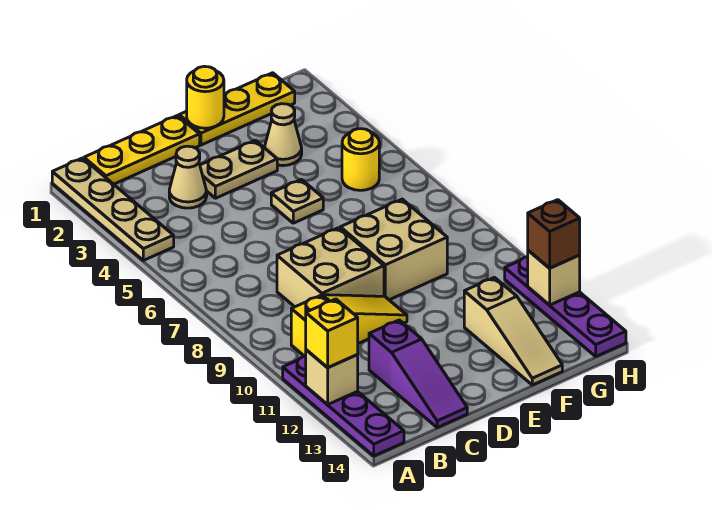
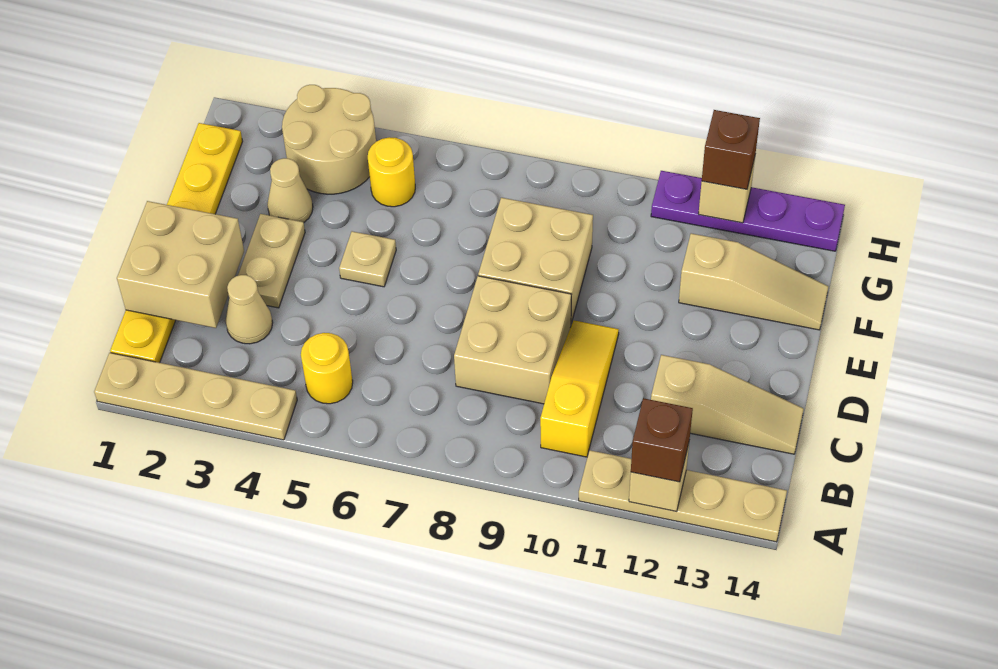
purple 1x4 plate [283,356,404,456] -> tan 1x4 plate [579,450,787,542]
yellow 1x1 brick [306,299,358,368] -> brown 1x1 brick [631,398,693,482]
none -> tan 2x2 brick [117,201,244,328]
purple 1x3 slope [369,320,467,428] -> tan 1x3 slope [651,355,804,454]
yellow 1x1 round brick [187,66,224,128] -> yellow 1x1 round brick moved to [301,333,353,404]
none -> tan 2x2 round brick [282,85,376,194]

